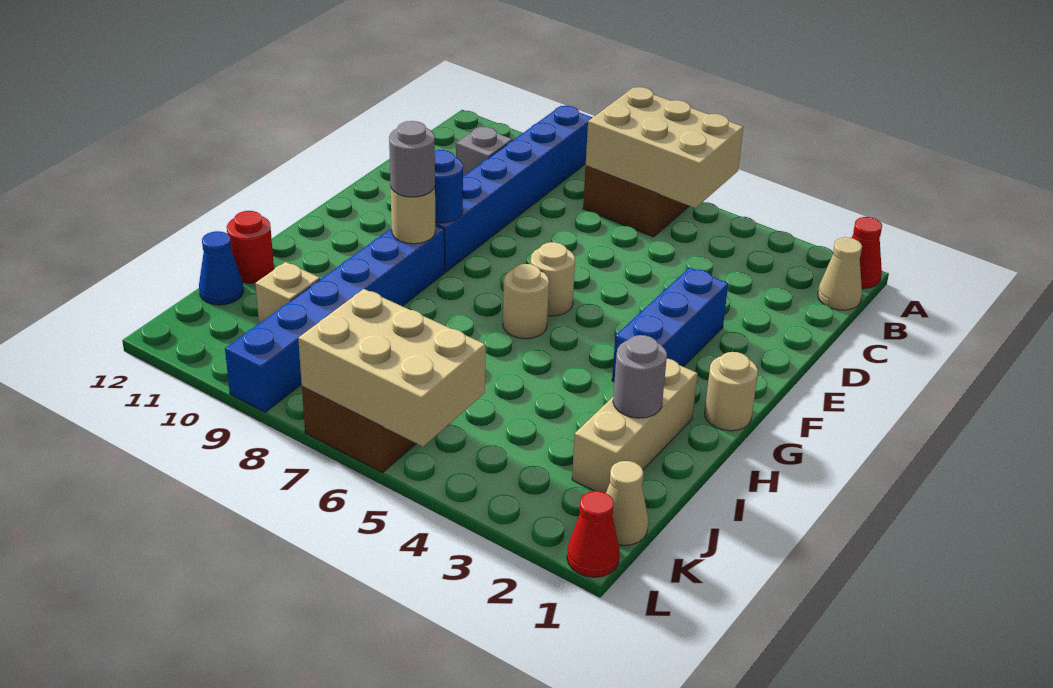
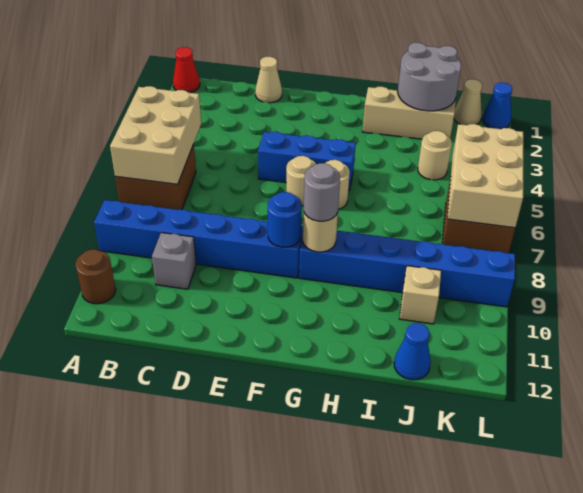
none -> brown 1x1 round brick [75,250,116,304]
tan 1x1 cone [818,237,862,310] -> tan 1x1 cone moved to [255,57,282,103]
blue 1x3 brick [612,268,728,382] -> blue 1x3 brick moved to [258,132,356,191]
tan 1x1 round brick [705,352,758,431] -> tan 1x1 round brick moved to [418,131,452,180]
grey 1x1 round brick [613,335,667,418] -> grey 2x2 round brick [398,43,461,111]
red 1x1 round brick [227,211,274,283] -> none
red 1x1 cone [567,491,620,577] -> blue 1x1 cone [482,83,512,129]

